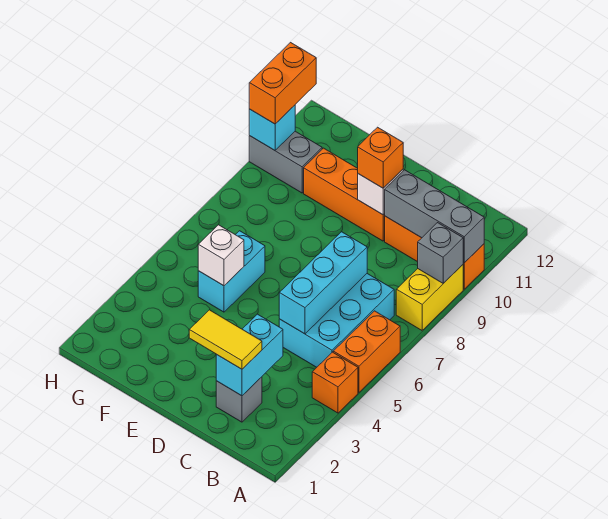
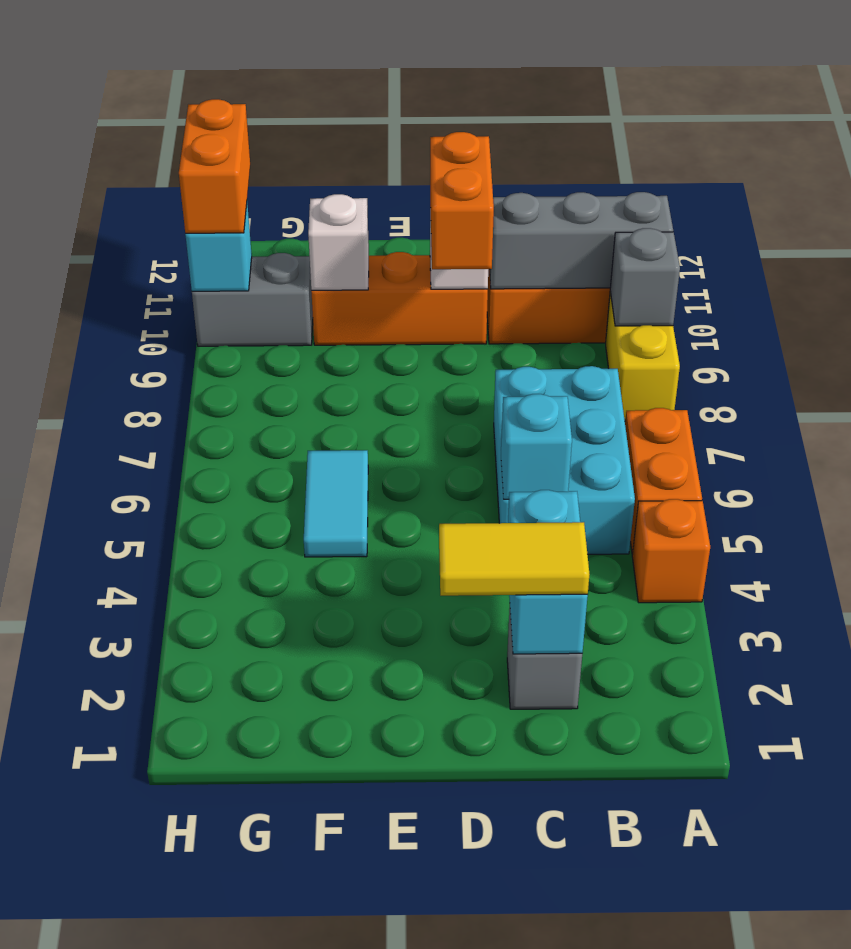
cyan 1x3 brick [279,232,367,334] -> cyan 1x1 brick [501,394,572,499]
orange 1x1 brick [358,127,403,188] -> orange 1x2 brick [430,132,494,269]
cyan 1x2 brick [198,231,265,312] -> cyan 1x2 tile [304,450,368,557]
white 1x1 brick [198,225,244,286] -> white 1x1 brick moved to [308,194,369,290]

